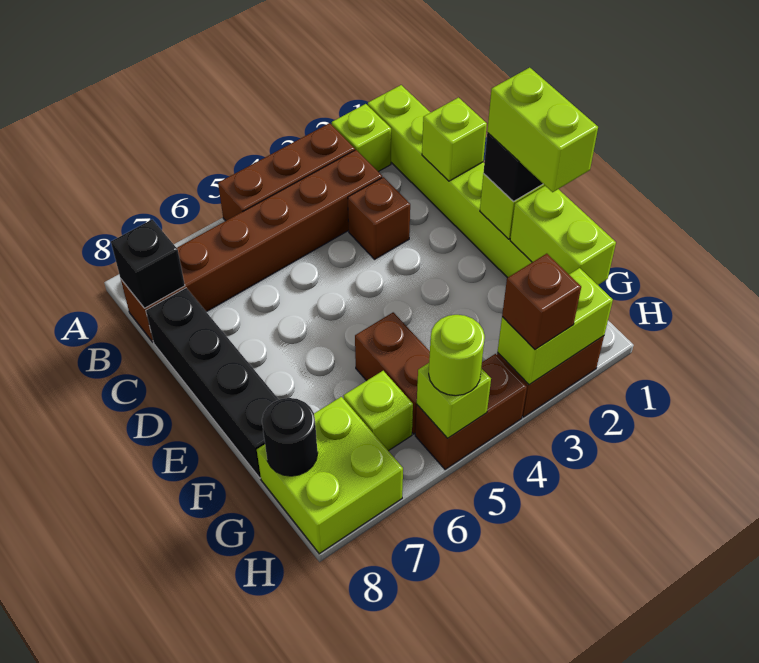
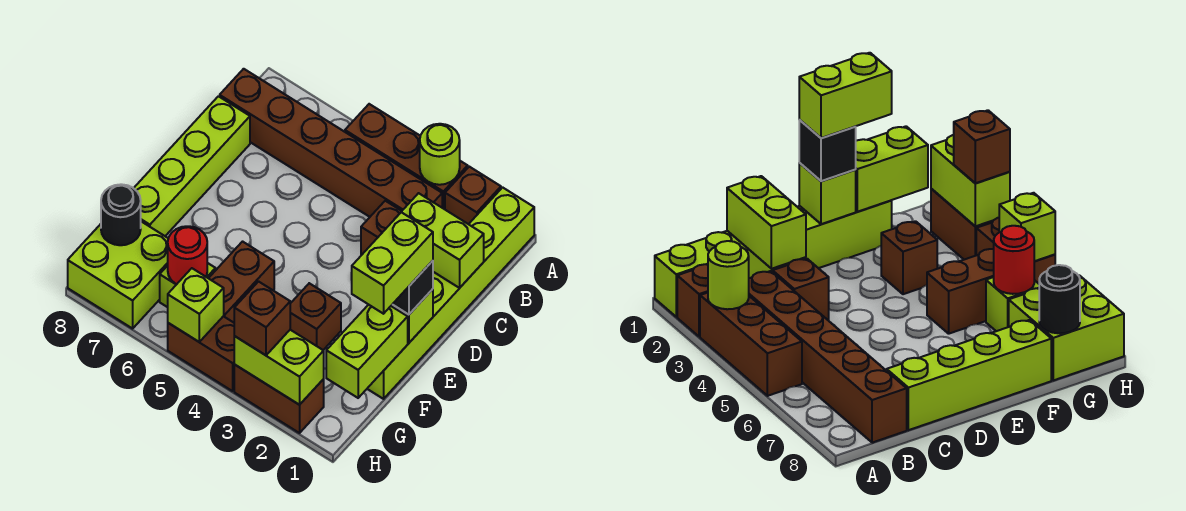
lime 1x1 brick [331,104,391,172] -> brown 1x1 brick [445,167,501,224]
black 1x1 brick [111,219,185,308] -> none
lime 1x1 brick [422,98,487,181] -> lime 1x2 brick [402,193,484,288]
black 1x4 brick [146,288,279,478] -> lime 1x4 brick [134,96,250,236]
none -> brown 1x1 brick [290,283,341,350]
none -> red 1x1 round brick [168,226,207,284]
lime 1x1 round brick [429,315,485,396] -> lime 1x1 round brick moved to [420,124,460,185]

